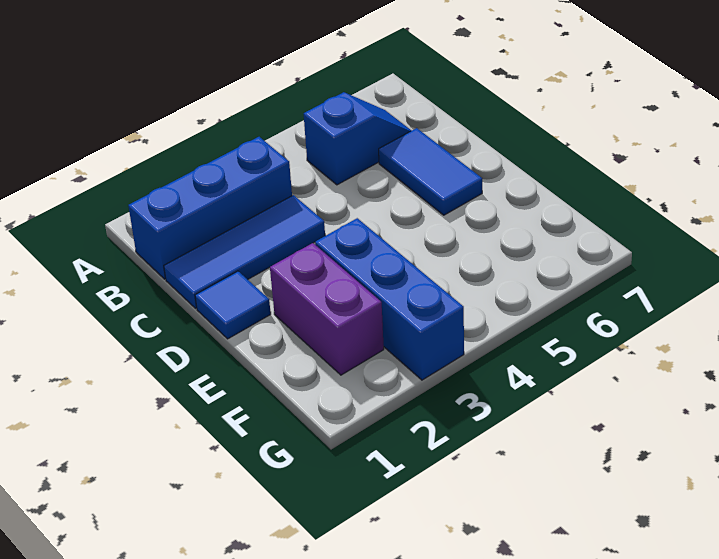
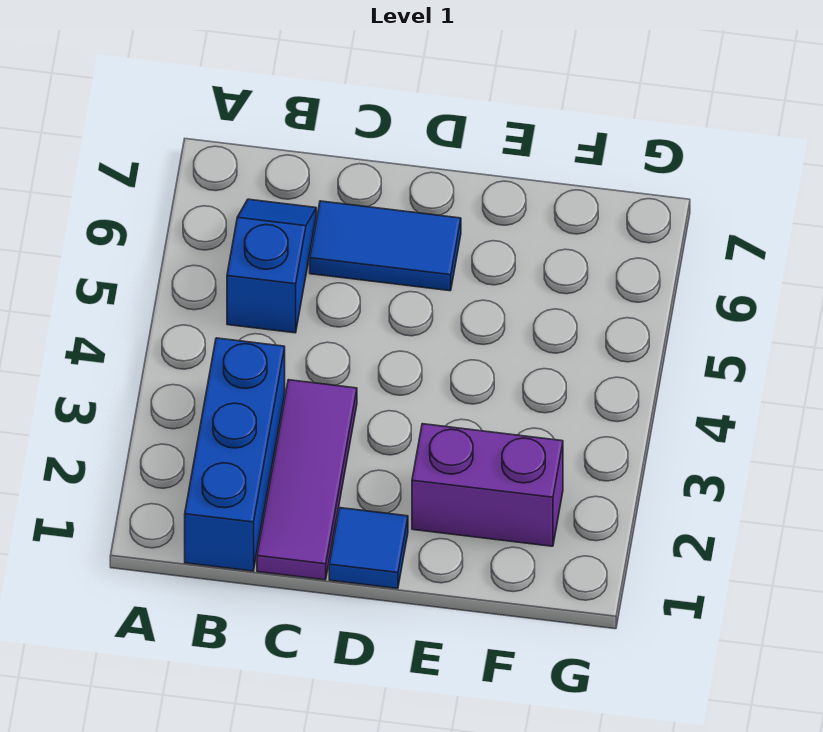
blue 1x3 tile [164,195,325,308] -> purple 1x3 tile [257,380,357,580]
blue 1x3 brick [315,218,464,380] -> none

